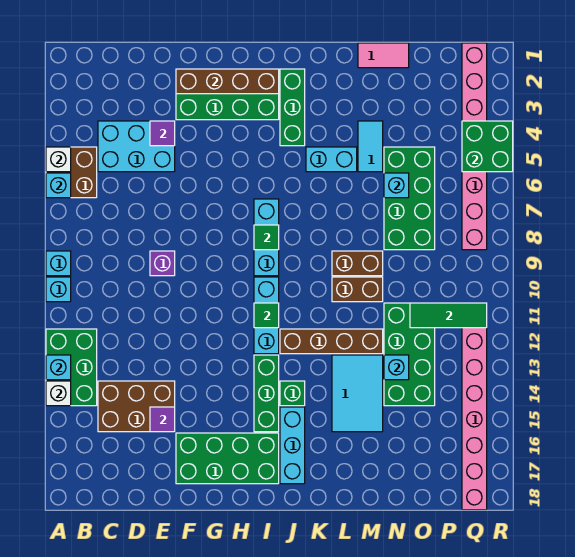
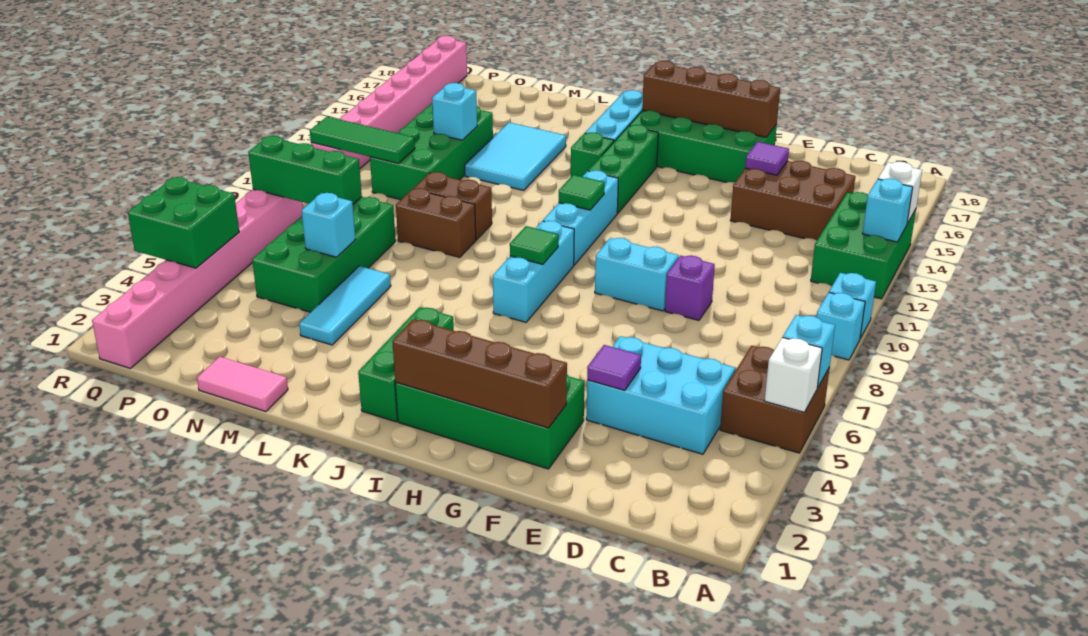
brown 1x4 brick [280,329,383,354] -> brown 1x4 brick moved to [642,61,780,137]
cyan 1x2 brick [306,147,357,172] -> cyan 1x2 brick moved to [595,238,679,311]
cyan 1x2 tile [358,121,383,172] -> cyan 1x3 tile [299,266,391,345]
none -> green 1x3 brick [248,136,362,204]

